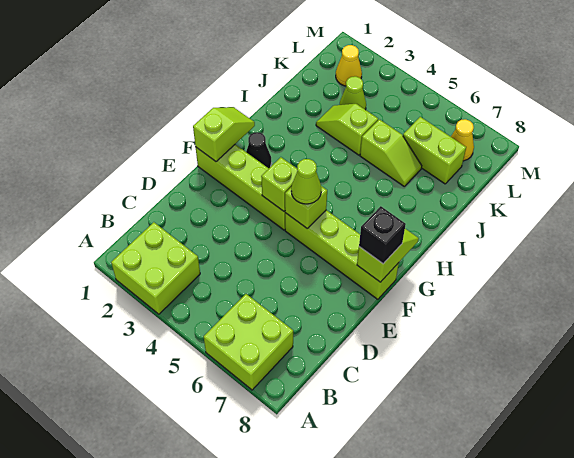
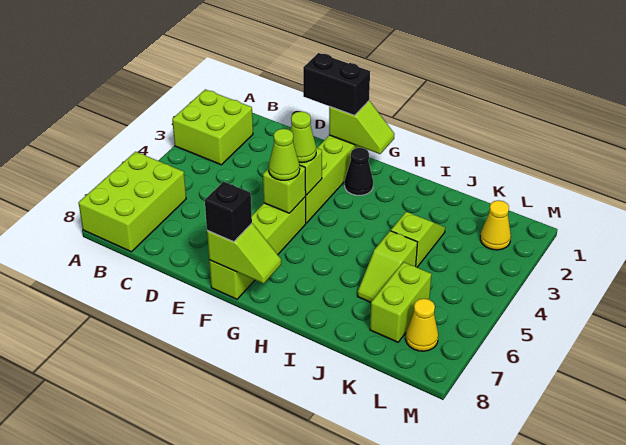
lime 2x2 brick [204,294,293,390] -> lime 2x3 brick [79,152,186,252]
none -> black 1x2 brick [303,53,370,116]
lime 1x1 cone [340,76,366,110] -> lime 1x1 cone moved to [290,112,316,163]

